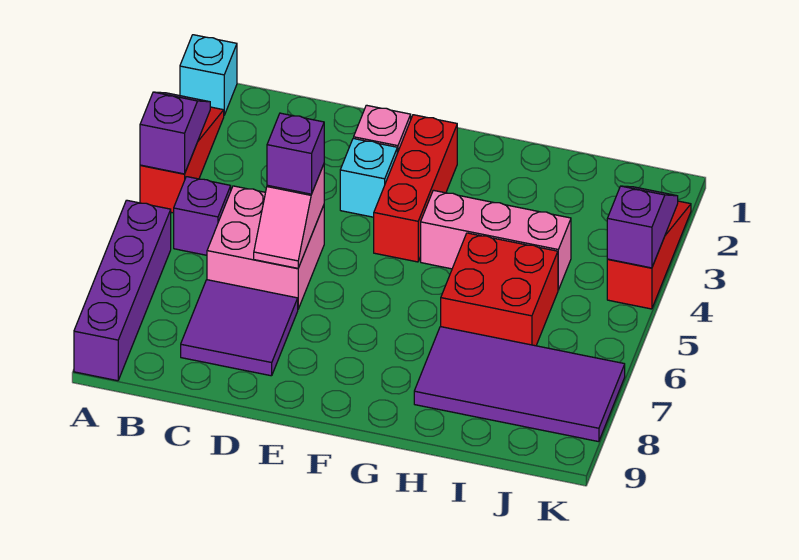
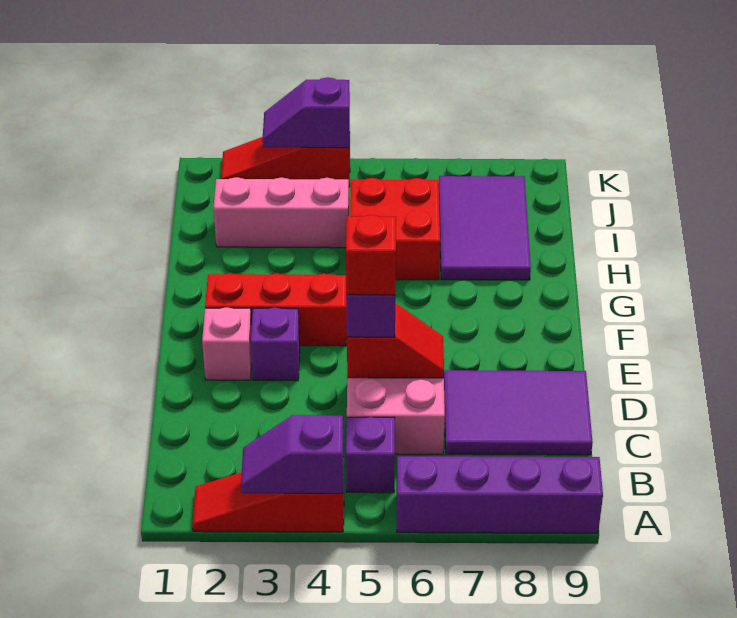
cyan 1x1 brick [180,35,237,115] -> none
purple 2x2 tile [181,280,298,376] -> purple 2x3 tile [444,370,593,455]
pink 1x2 slope [254,164,324,268] -> red 1x2 slope [347,303,444,378]
none -> red 1x1 brick [346,215,396,295]
cyan 1x1 brick [340,138,397,217] -> purple 1x1 brick [251,308,300,381]
pink 1x3 brick [421,190,571,290] -> pink 1x3 brick turned to [213,177,349,248]
purple 2x4 tile [414,327,625,442] -> purple 2x3 tile [439,176,531,280]

